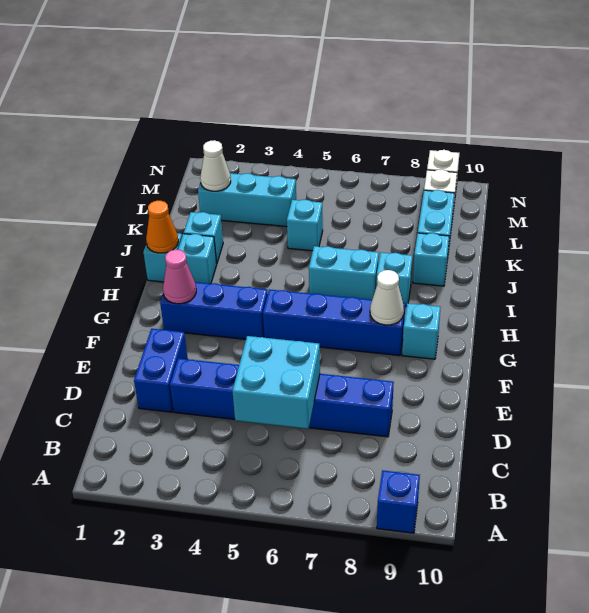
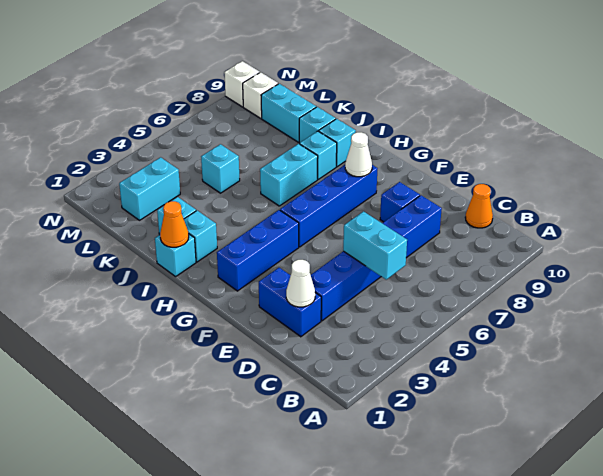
blue 1x1 brick [377,470,420,533] -> blue 1x1 brick moved to [380,182,420,222]
cyan 2x2 brick [232,336,320,429] -> cyan 1x2 brick [343,211,407,280]
none -> orange 1x1 cone [465,184,493,228]
pink 1x1 cone [163,250,196,304] -> none
cyan 1x1 brick [402,303,440,359] -> cyan 1x1 brick moved to [319,119,356,167]
cyan 1x3 brick [198,173,296,227] -> cyan 1x2 brick [119,157,180,220]
white 1x1 cone [200,140,231,191] -> white 1x1 cone moved to [286,260,315,307]

